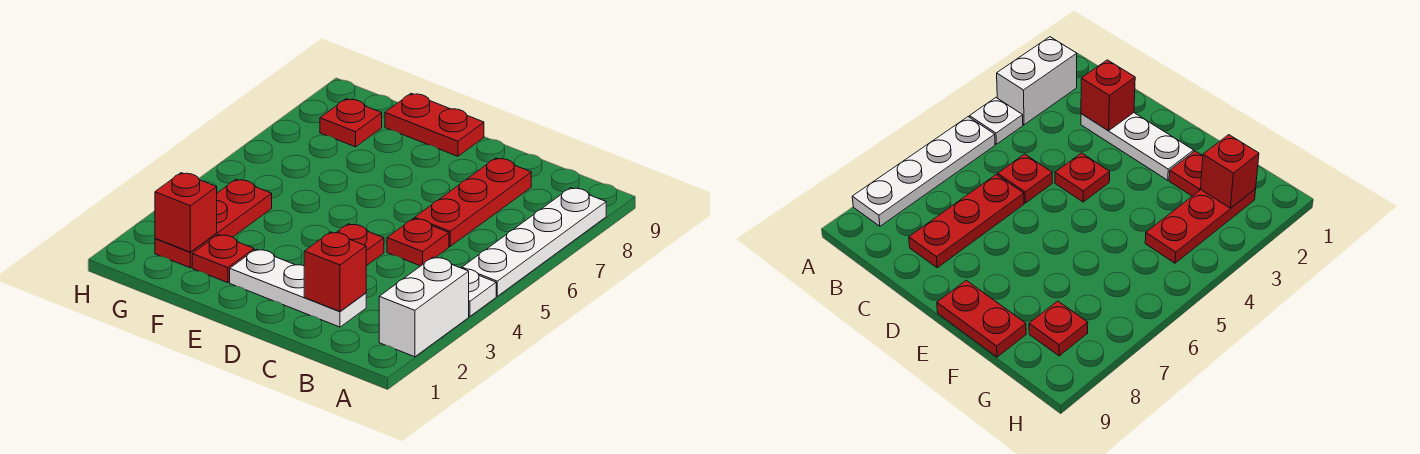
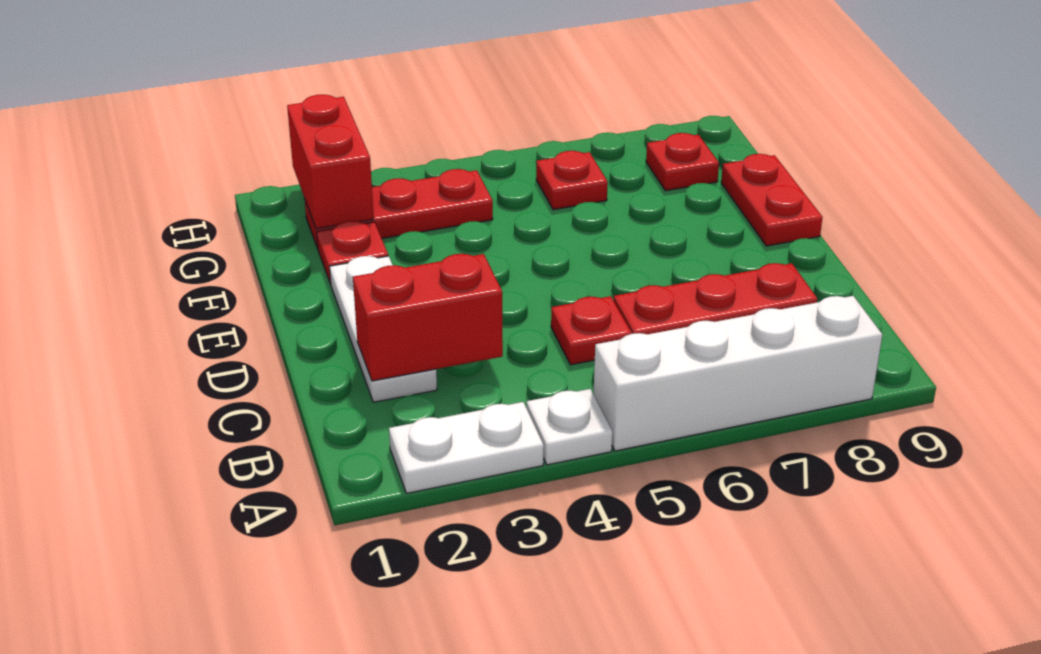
white 1x2 brick [379,257,469,357] -> white 1x2 plate [389,402,544,493]
white 1x4 plate [462,188,606,296] -> white 1x4 brick [594,296,882,451]
red 1x1 brick [304,232,366,311] -> red 1x2 brick [353,254,503,381]
red 1x1 plate [336,224,384,266] -> red 1x1 plate moved to [536,151,608,210]
red 1x1 brick [155,173,217,252] -> red 1x2 brick [287,95,374,229]

